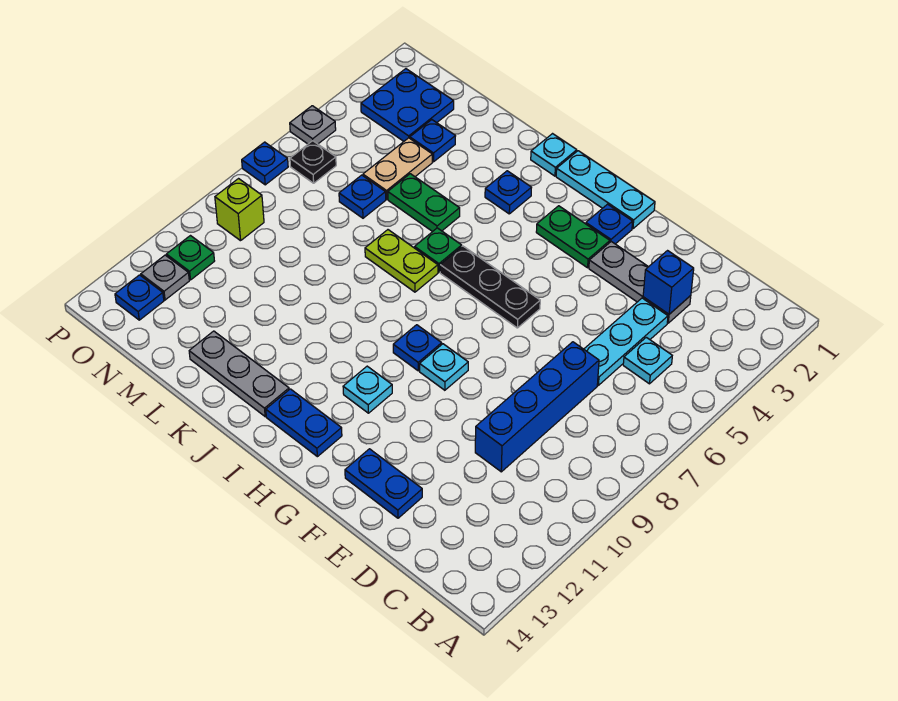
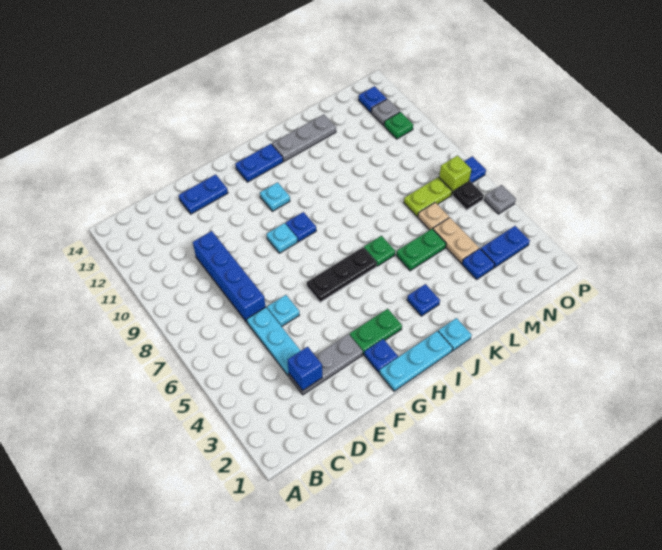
cyan 1x1 plate [623,337,672,384] -> cyan 1x1 plate moved to [267,295,299,326]
lime 1x2 plate [365,230,438,292] -> lime 1x2 plate moved to [404,177,452,217]
blue 1x1 plate [339,175,386,218] -> tan 1x1 plate [418,202,449,230]
blue 2x2 plate [361,69,454,141] -> blue 1x2 plate [481,226,530,268]
lime 1x1 brick [215,179,264,241] -> lime 1x1 brick moved to [439,156,471,195]

